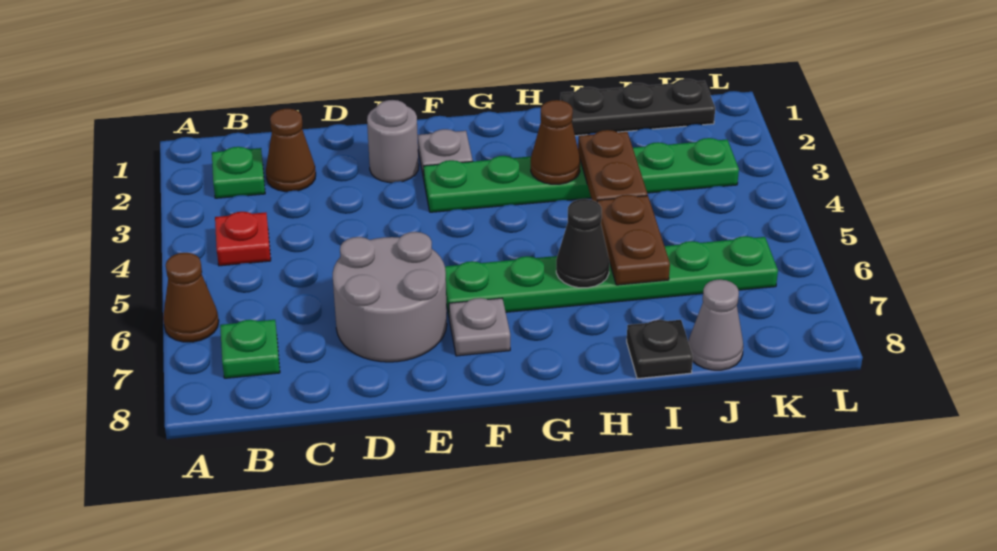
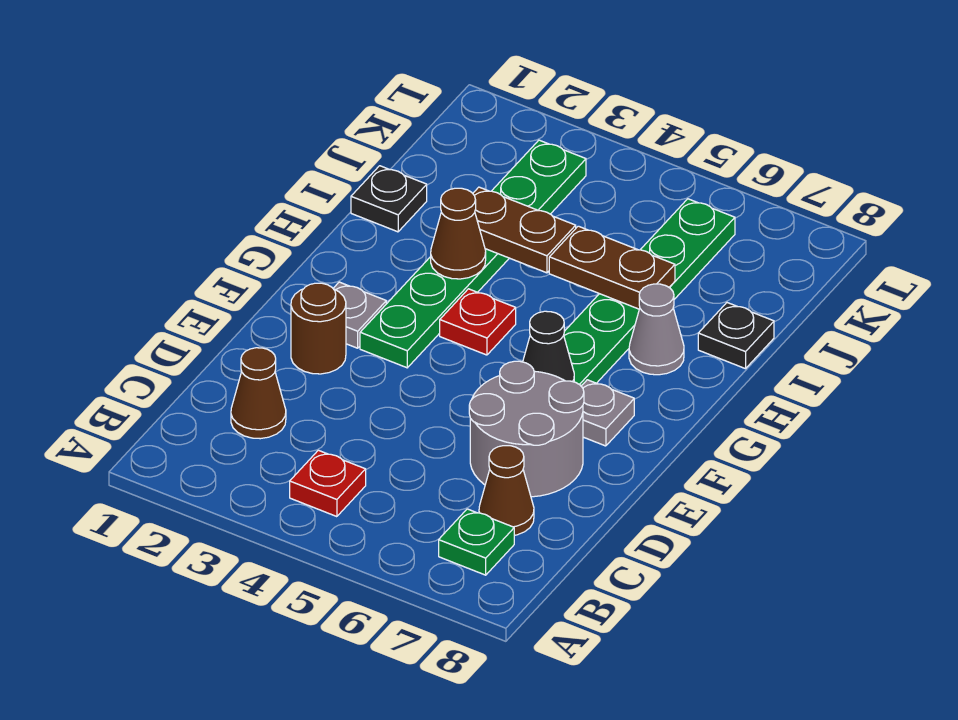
brown 1x1 cone [163,253,219,342] -> brown 1x1 cone moved to [479,446,534,535]
green 1x1 plate [212,147,265,198] -> none
grey 1x1 round brick [367,100,419,183] -> brown 1x1 round brick [291,283,346,374]
none -> red 1x1 plate [440,289,516,355]
black 1x1 cone [556,199,609,288] -> black 1x1 cone moved to [523,311,574,382]
black 1x3 plate [561,79,715,136] -> black 1x1 plate [351,166,427,232]
grey 1x1 cone [688,279,743,370] -> grey 1x1 cone moved to [629,284,684,375]

